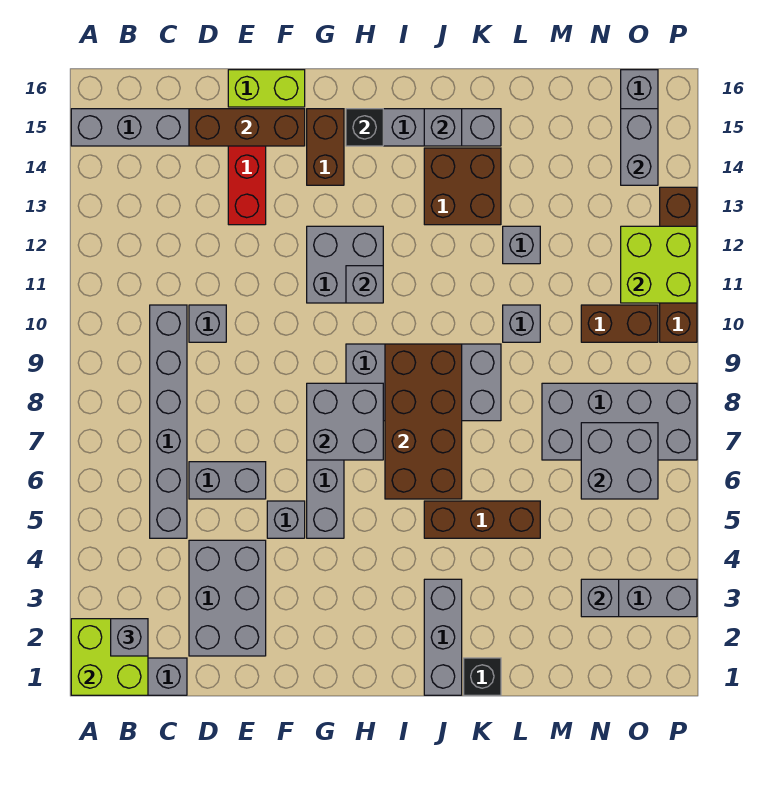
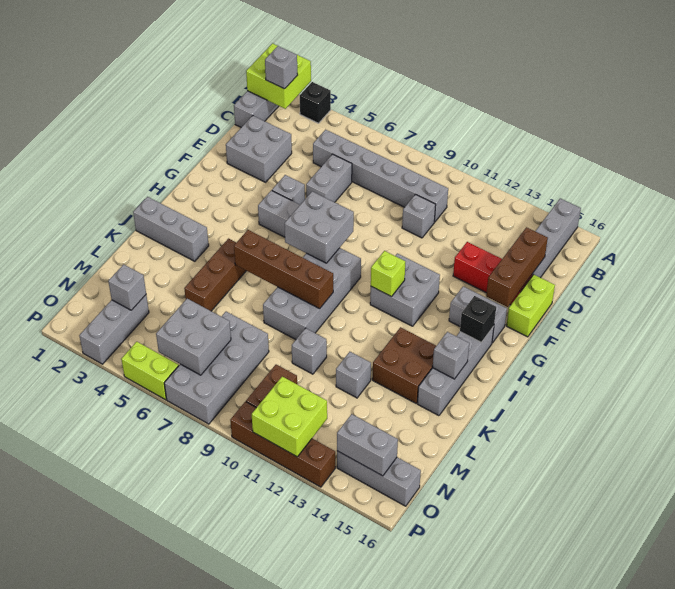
grey 2x3 brick [189,540,266,656] -> grey 2x2 brick [226,116,292,182]
brown 1x2 brick [307,109,344,185] -> grey 1x2 brick [449,286,507,343]
grey 1x1 brick [346,266,383,303] -> lime 1x1 brick [371,251,405,296]
brown 2x4 brick [385,344,462,499] -> brown 1x4 brick [234,230,333,309]
black 1x1 brick [464,658,501,695] -> black 1x1 brick moved to [300,82,331,123]
none -> lime 1x2 brick [121,342,179,400]

